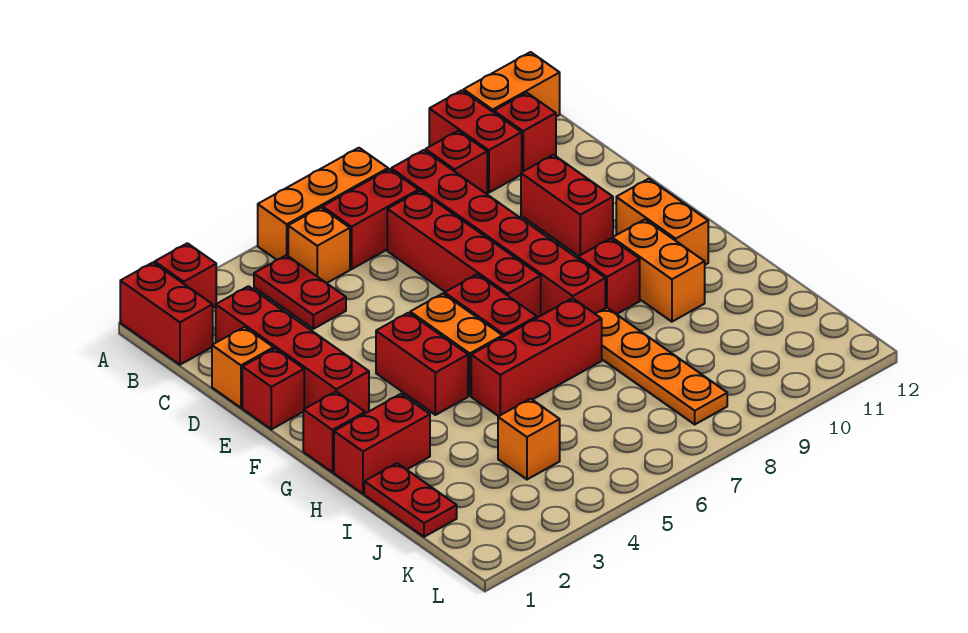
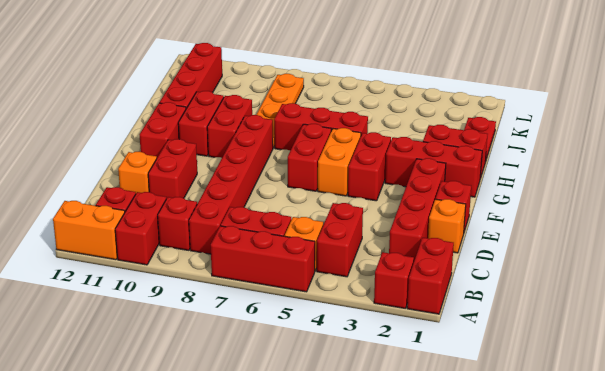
orange 1x3 brick [258,148,388,260] -> red 1x3 brick [211,226,315,292]
red 1x2 plate [254,255,346,329] -> red 1x2 brick [317,203,363,277]
red 1x4 brick [387,191,541,318] -> red 1x4 brick moved to [159,43,222,109]
orange 1x2 brick [616,179,708,265] -> red 1x2 brick [139,102,186,158]
red 1x1 brick [303,392,365,472] -> red 1x3 brick [385,137,482,197]
red 1x1 brick [578,238,640,314] -> red 1x2 brick [207,95,252,158]
orange 1x2 brick [612,220,705,322] -> red 1x2 brick [178,91,224,156]
orange 1x1 brick [498,399,560,479] -> orange 1x1 brick moved to [118,152,157,193]

